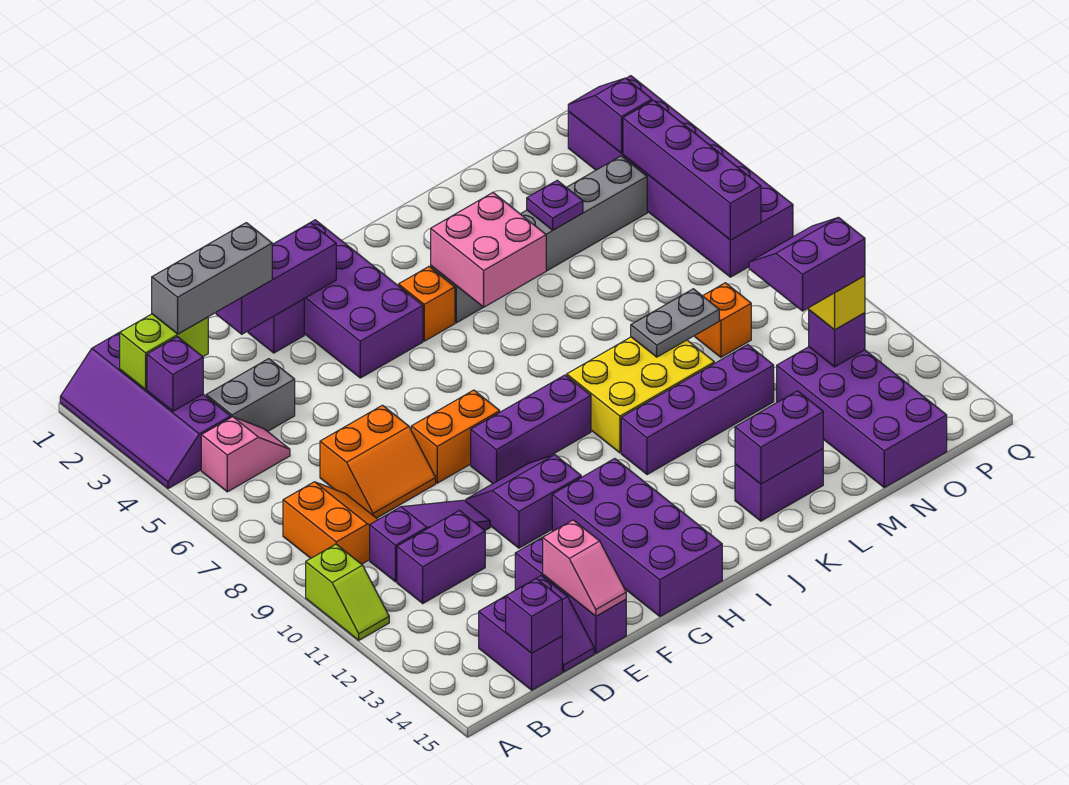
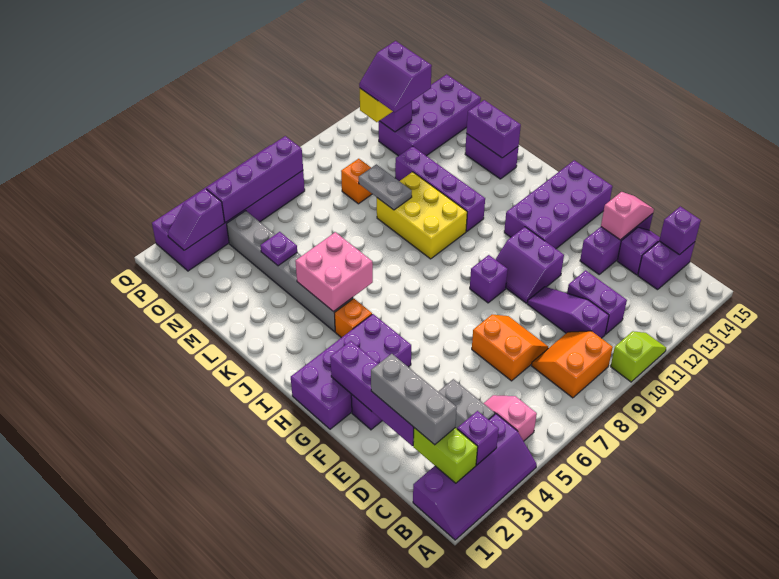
purple 1x3 brick [216,223,336,334] -> purple 1x4 brick [330,341,414,446]
orange 1x2 brick [411,390,500,483] -> none
purple 1x3 brick [471,375,591,483] -> purple 1x1 brick [470,255,508,303]

